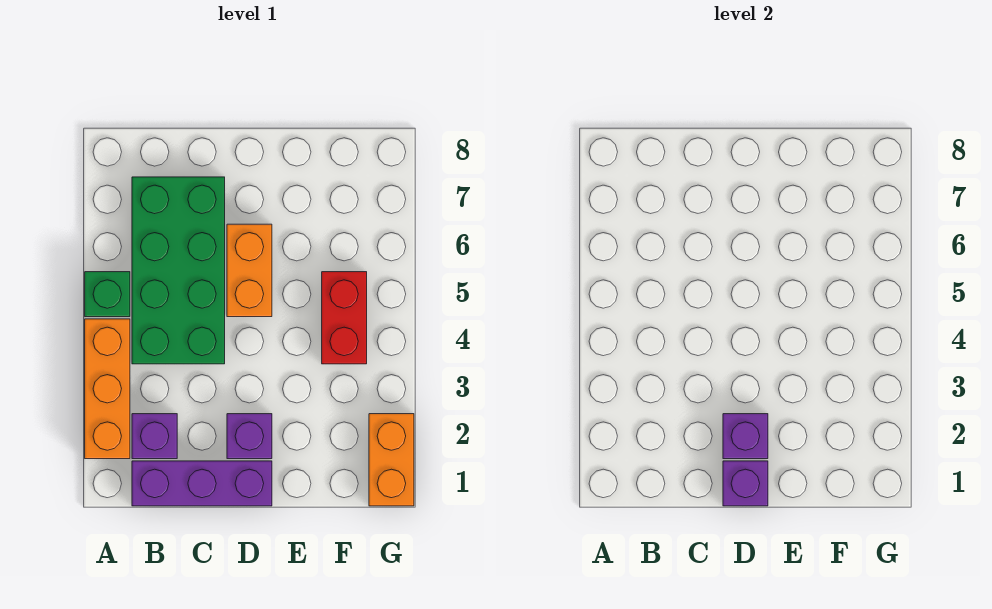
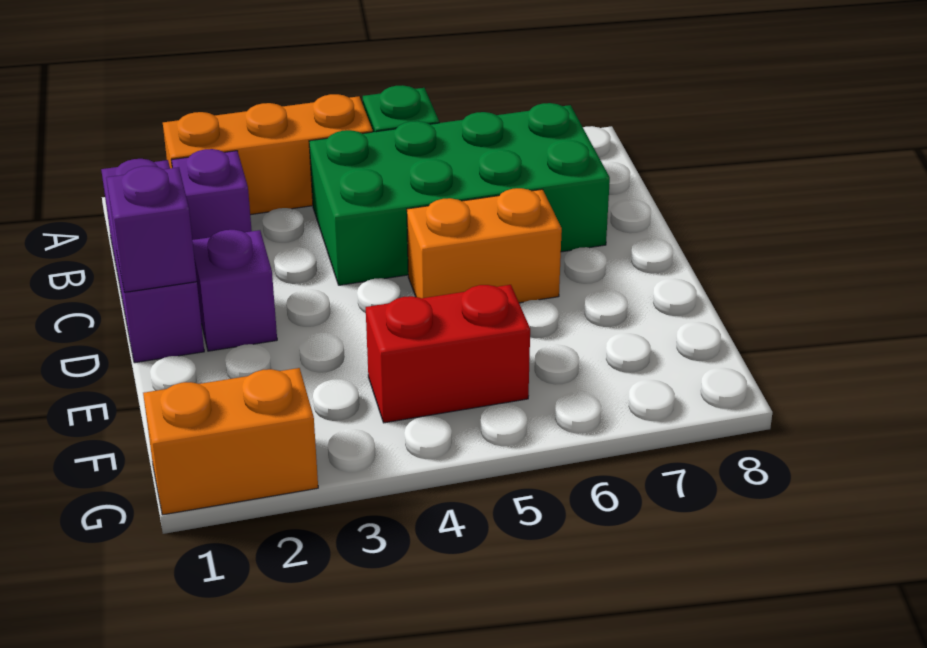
purple 1x1 brick [723,414,768,459] -> none

